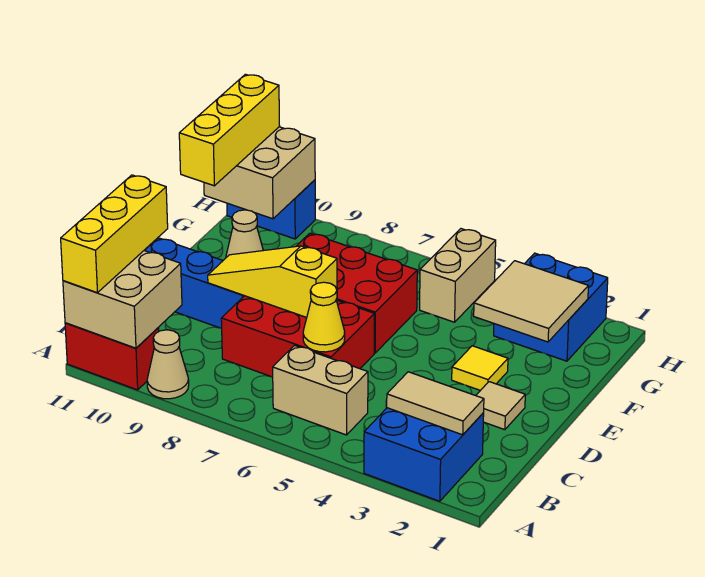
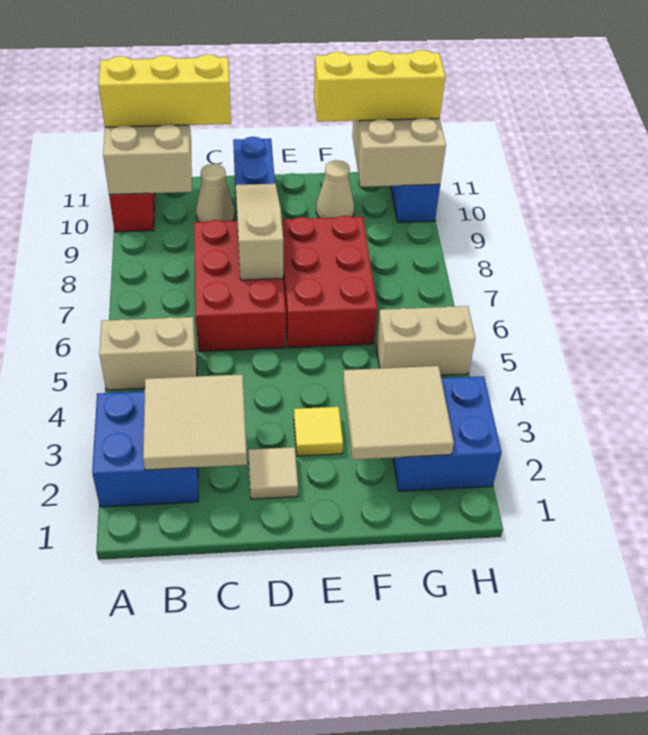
tan 1x1 cone [147,330,189,399] -> tan 1x1 cone moved to [196,164,235,222]
tan 1x2 tile [387,372,484,435] -> tan 2x2 tile [143,374,247,470]
tan 1x2 brick [273,346,368,435] -> tan 1x2 brick turned to [99,317,197,390]
yellow 1x1 cone [303,282,345,352] -> none
yellow 1x3 slope [208,246,337,318] -> tan 1x3 slope [236,184,283,280]

